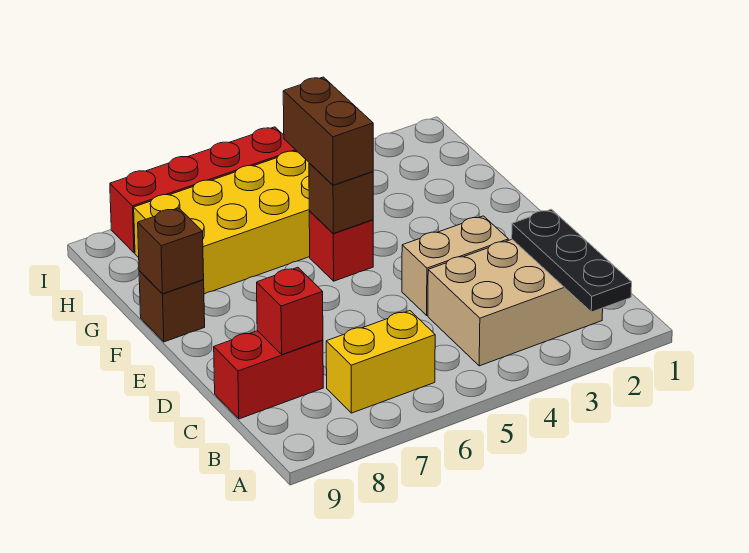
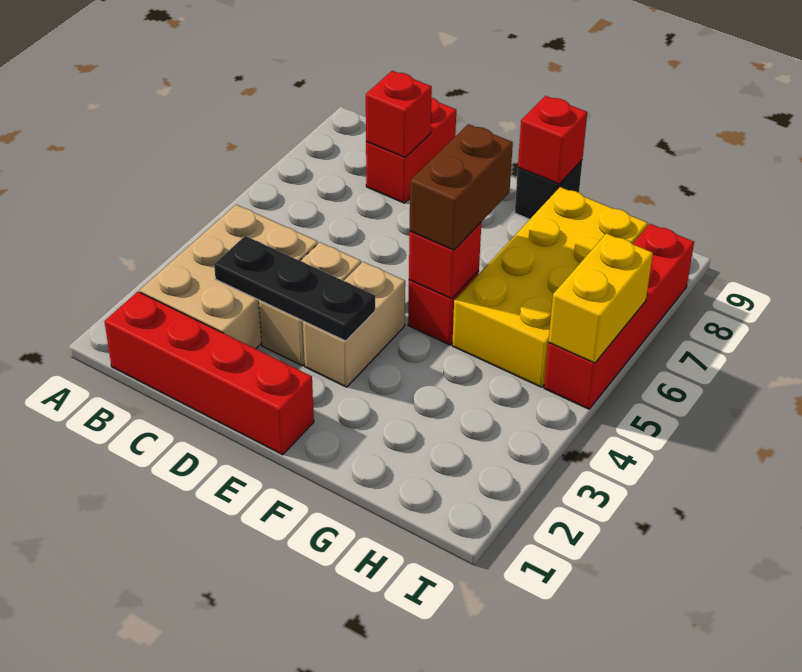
black 1x3 plate [512,209,632,312] -> black 1x3 plate moved to [214,236,375,341]
none -> red 1x4 brick [104,292,314,455]
yellow 1x2 brick [326,311,435,413] -> yellow 1x2 brick moved to [548,233,653,363]
none -> tan 1x2 brick [303,262,405,387]
brown 1x1 brick [309,163,373,233] -> red 1x1 brick [409,223,481,299]
brown 1x2 brick [283,77,373,185] -> brown 1x2 brick turned to [410,124,513,250]
brown 1x1 brick [139,271,205,342] -> black 1x1 brick [515,160,582,219]
brown 1x1 brick [138,208,204,294] -> red 1x1 brick [518,96,587,184]

